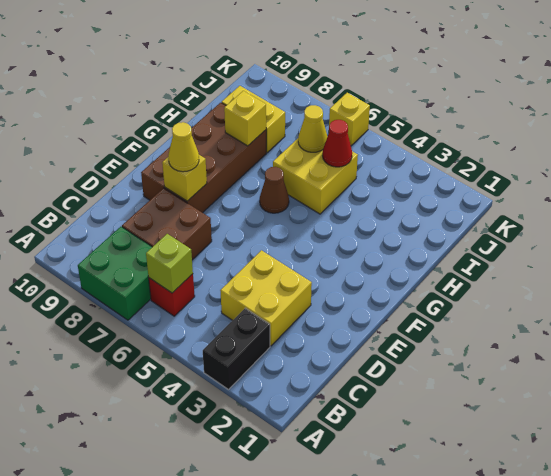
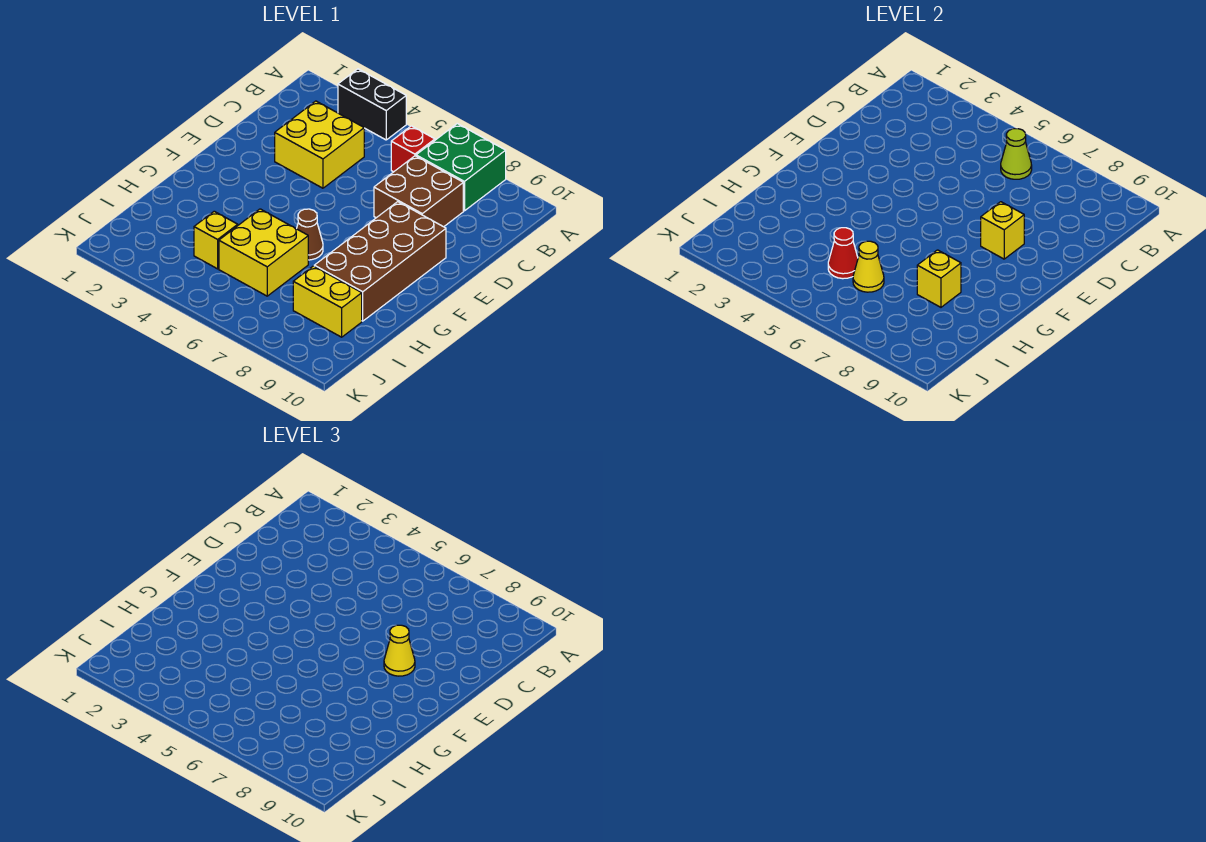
black 1x2 brick [203,308,270,390] -> black 1x2 brick turned to [338,69,406,140]
lime 1x1 brick [146,234,193,293] -> lime 1x1 cone [1001,129,1032,179]
yellow 1x1 brick [329,93,370,146] -> yellow 1x1 brick moved to [194,211,238,269]

